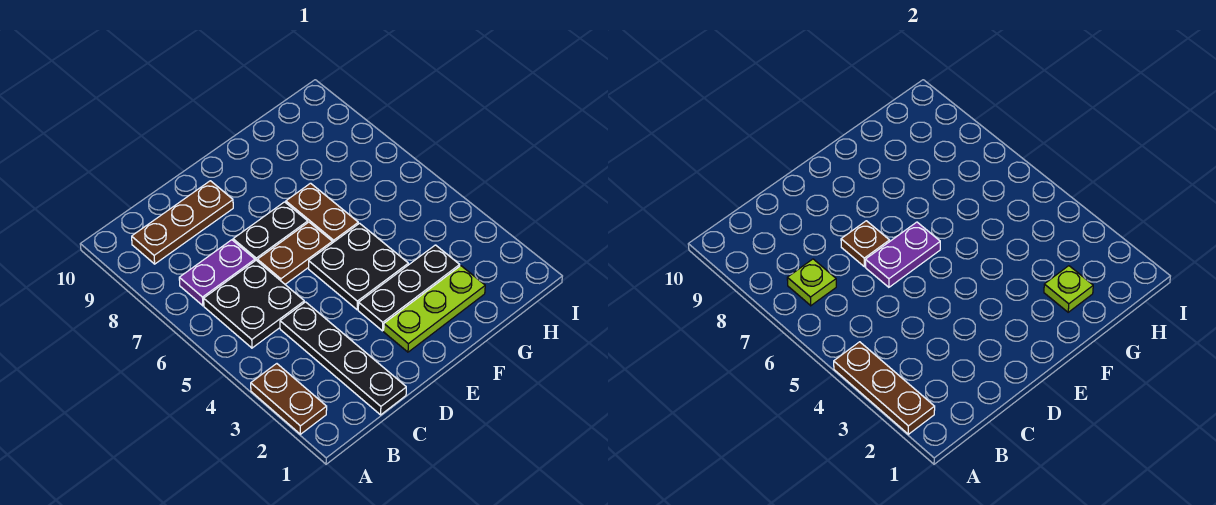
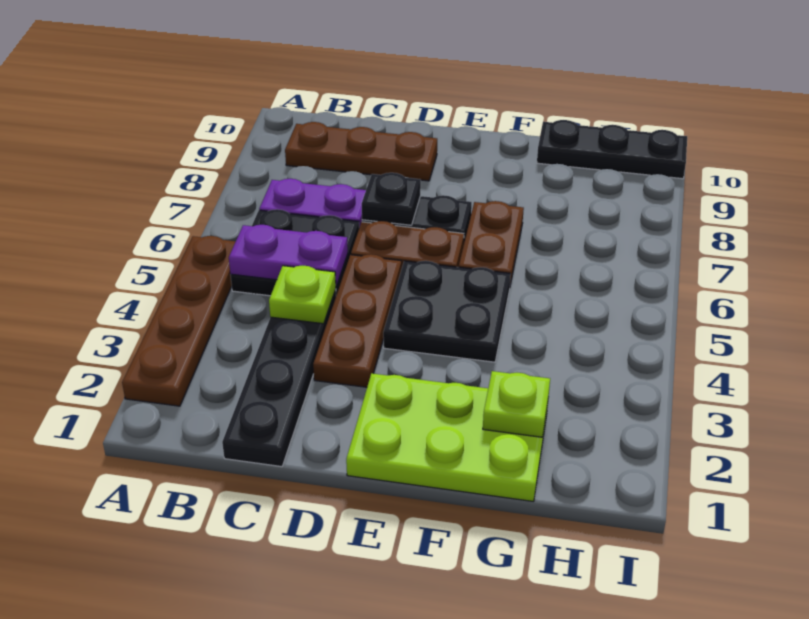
brown 1x2 plate [251,364,327,434] -> brown 1x4 plate [122,236,236,406]
brown 1x3 plate [834,342,935,434] -> brown 1x3 plate moved to [313,254,401,387]
lime 1x1 plate [787,259,836,306] -> lime 1x1 plate moved to [269,266,336,324]
purple 1x2 plate [865,222,940,287] -> purple 1x2 plate moved to [229,225,348,287]
brown 1x1 plate [841,221,890,267] -> black 1x1 plate [362,173,421,225]
lime 1x3 plate [384,266,485,352] -> lime 2x3 plate [346,373,548,501]
black 1x3 plate [358,245,460,331] -> black 1x3 plate moved to [537,120,687,179]

